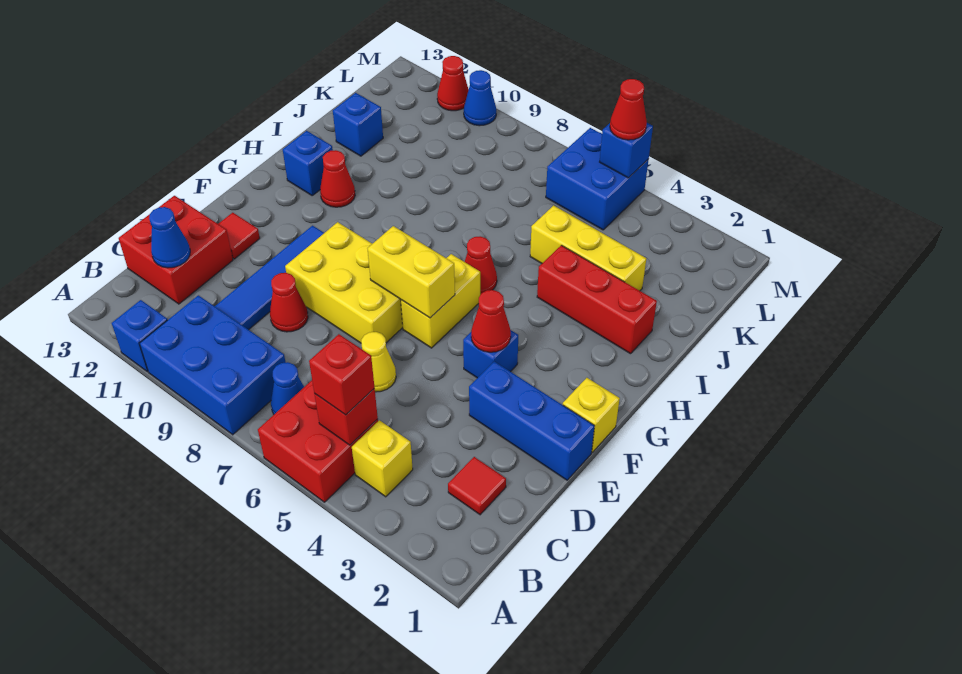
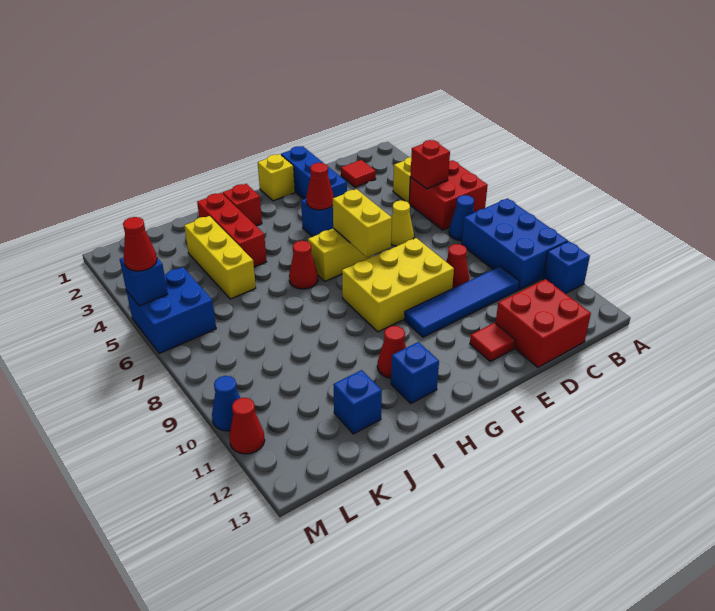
red 1x1 brick [309,334,375,415] -> red 1x1 brick moved to [223,184,262,226]
blue 1x1 cone [149,207,190,268] -> none
yellow 2x3 brick [285,222,403,343] -> yellow 2x3 brick turned to [342,238,454,332]

